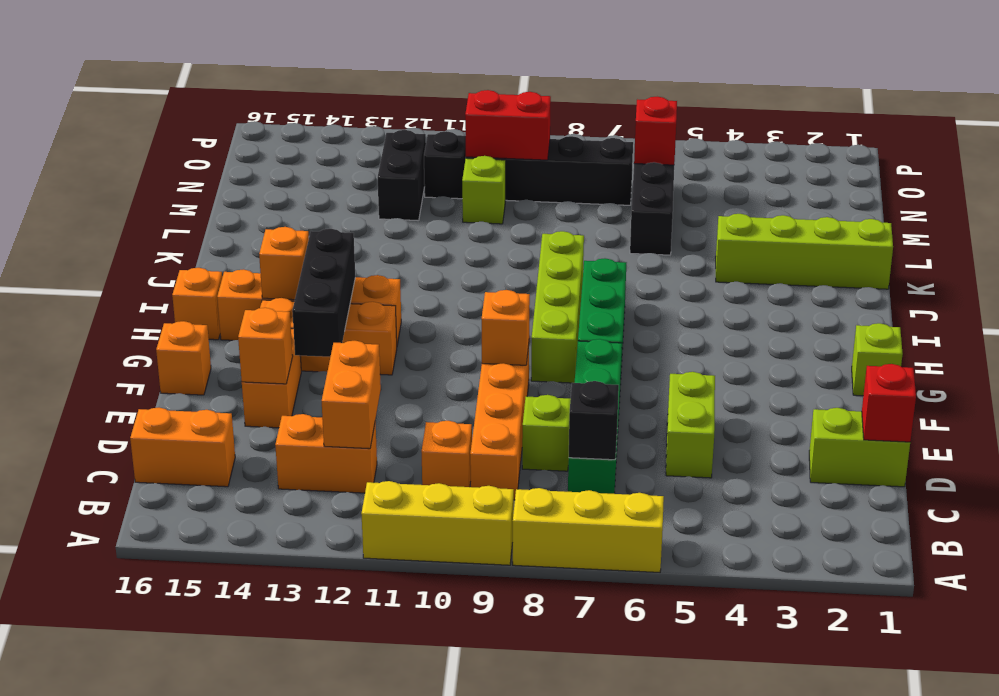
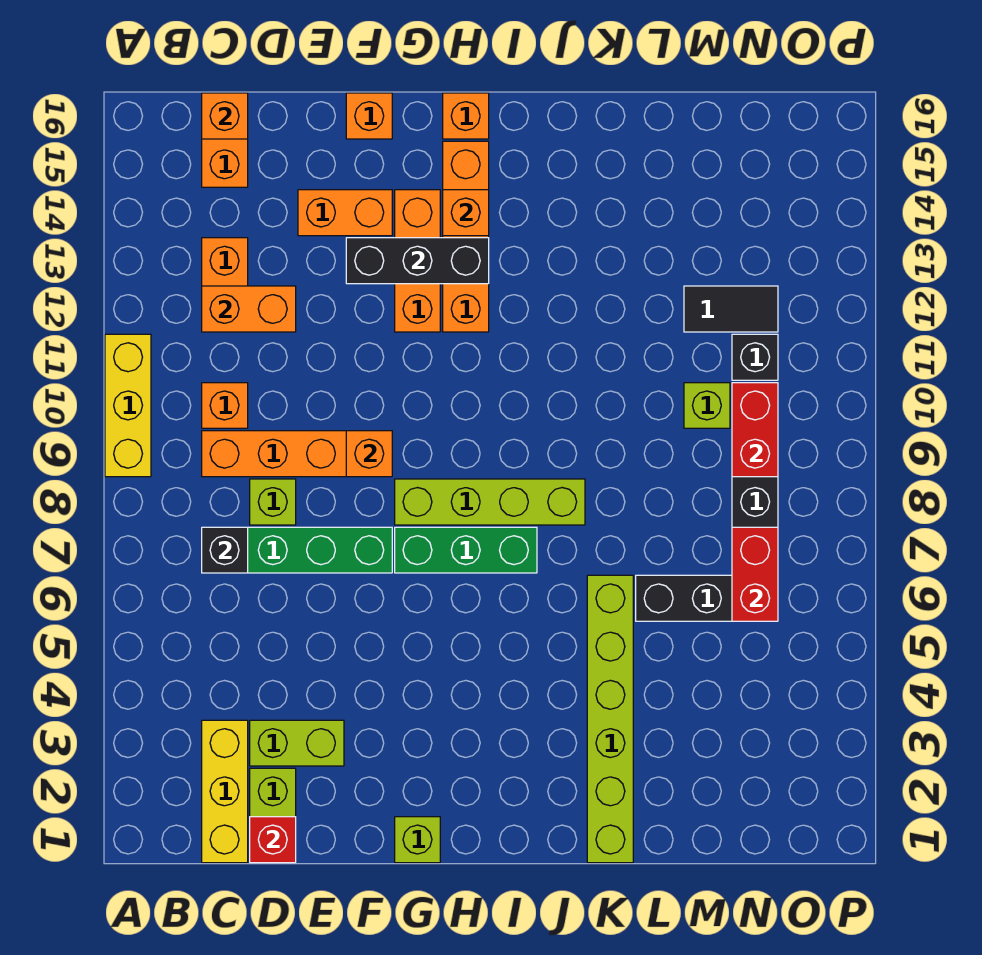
yellow 1x3 brick [513,488,664,572] -> yellow 1x3 brick moved to [202,720,248,863]
lime 1x2 brick [666,372,715,478] -> lime 1x2 brick moved to [250,720,344,766]
orange 1x1 brick [238,308,293,384] -> orange 1x1 brick moved to [202,93,248,139]
lime 1x4 brick [716,214,893,289] -> lime 1x6 brick [587,575,633,863]
black 1x2 brick [378,130,426,221] -> black 1x2 tile [684,286,778,332]
red 1x1 brick [634,97,677,165] -> red 1x2 brick [732,527,778,621]

